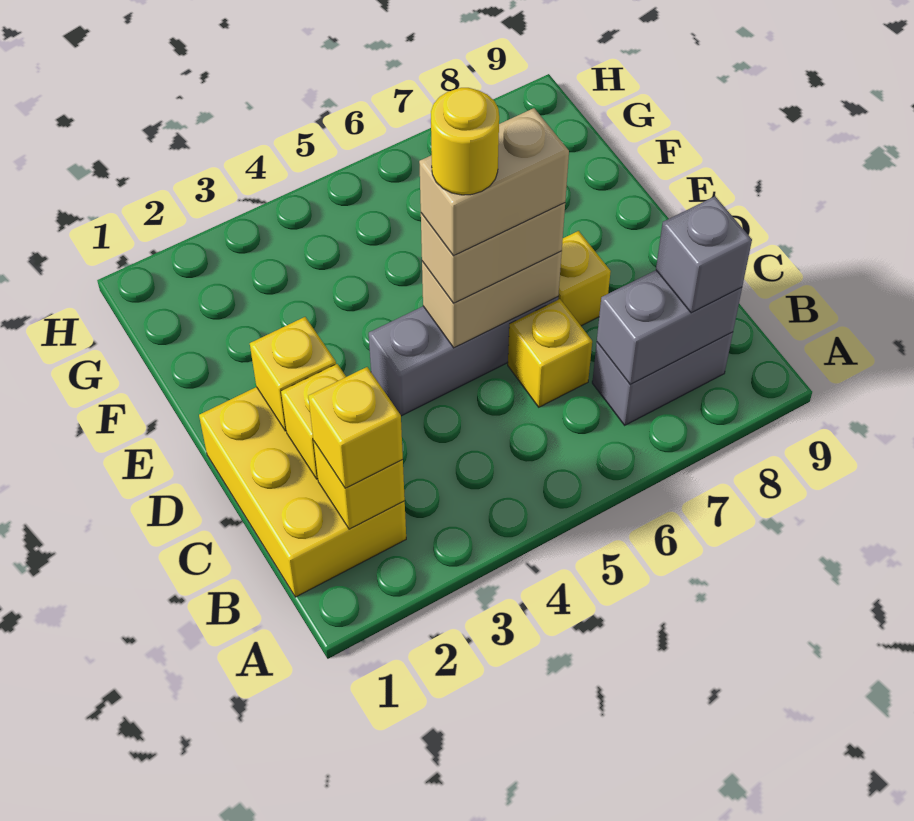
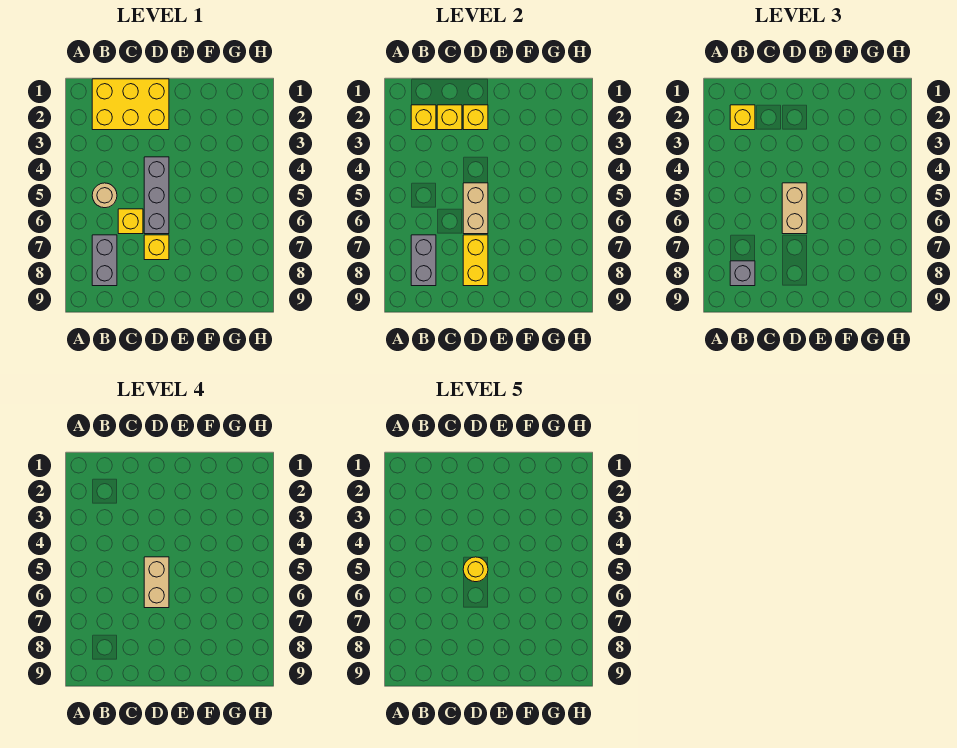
none -> tan 1x1 round brick [92,183,117,208]
none -> yellow 1x2 brick [463,235,488,286]

